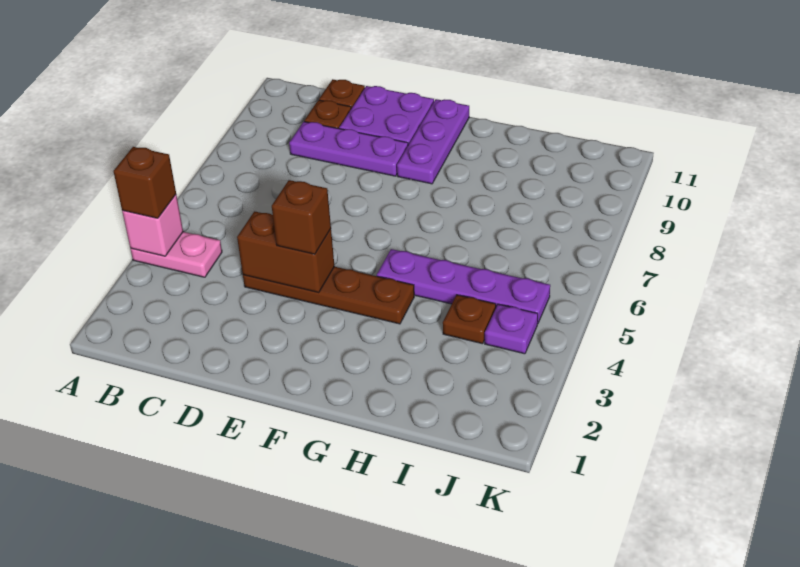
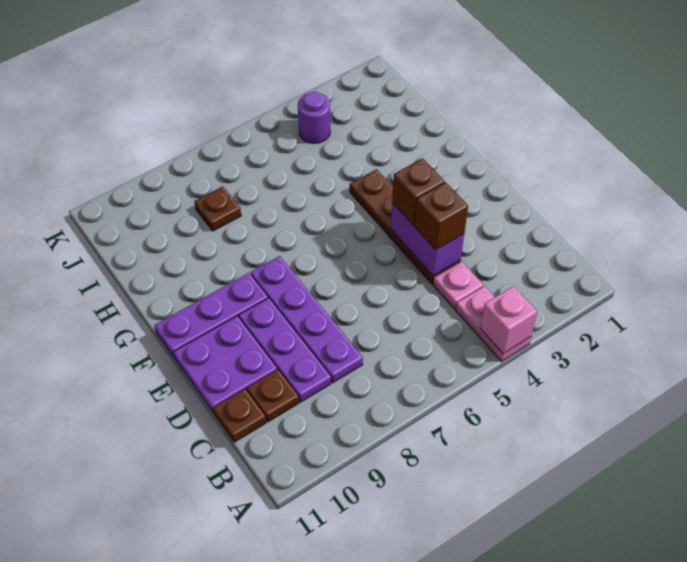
brown 1x1 brick [114,147,176,218] -> brown 1x1 brick moved to [414,182,468,250]
none -> pink 1x1 plate [433,261,483,309]
brown 1x2 brick [237,211,334,293] -> purple 1x2 brick [391,203,464,276]
purple 1x4 plate [377,249,550,324] -> purple 1x4 plate moved to [251,256,363,383]
brown 1x1 plate [443,295,496,344] -> brown 1x1 plate moved to [194,186,241,231]
purple 1x1 plate [485,304,538,354] -> purple 1x1 round brick [298,92,330,143]

